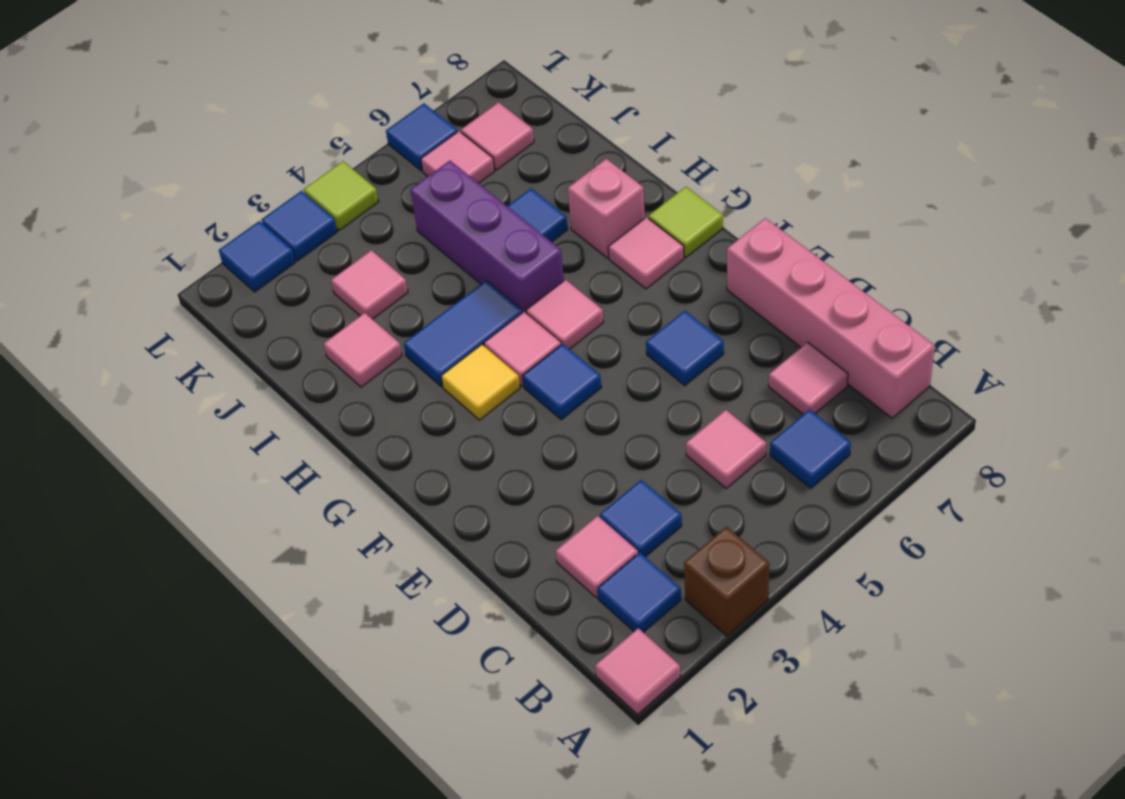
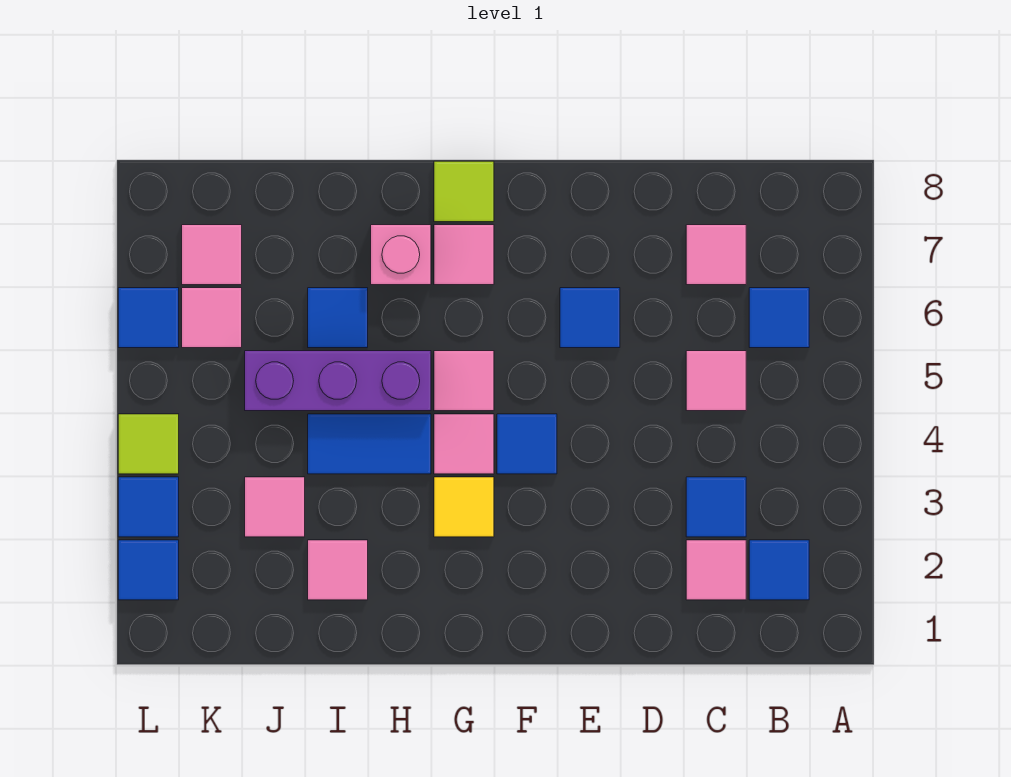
pink 1x1 tile [595,628,681,714] -> none
brown 1x1 brick [684,527,769,636] -> none
pink 1x4 brick [727,218,935,418] -> none
blue 1x2 tile [404,280,523,387] -> blue 1x2 tile turned to [308,414,431,474]

